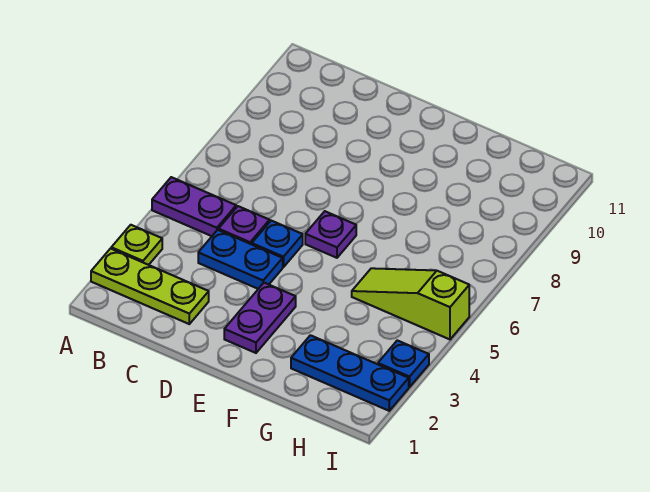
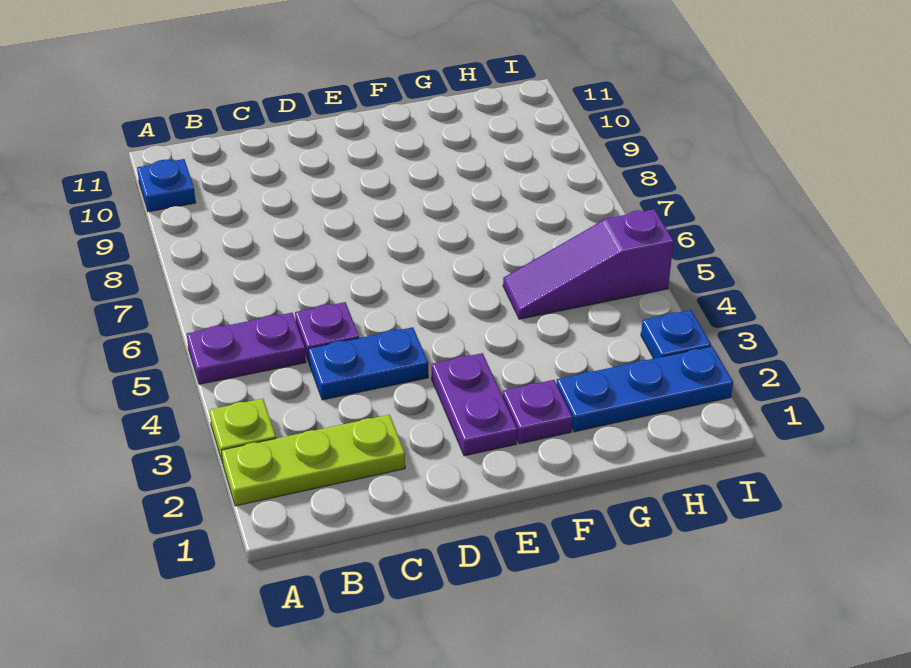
blue 1x1 plate [252,221,303,267] -> blue 1x1 plate moved to [137,159,196,212]
purple 1x1 plate [305,211,356,258] -> purple 1x1 plate moved to [503,380,572,444]
lime 1x3 slope [352,268,469,339] -> purple 1x3 slope [503,209,674,319]

